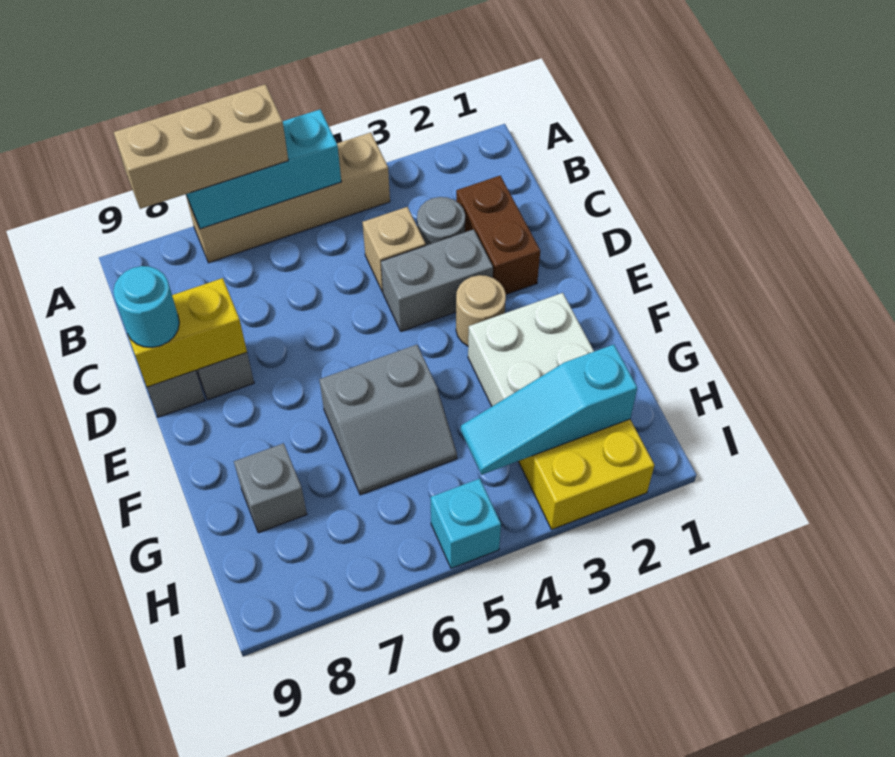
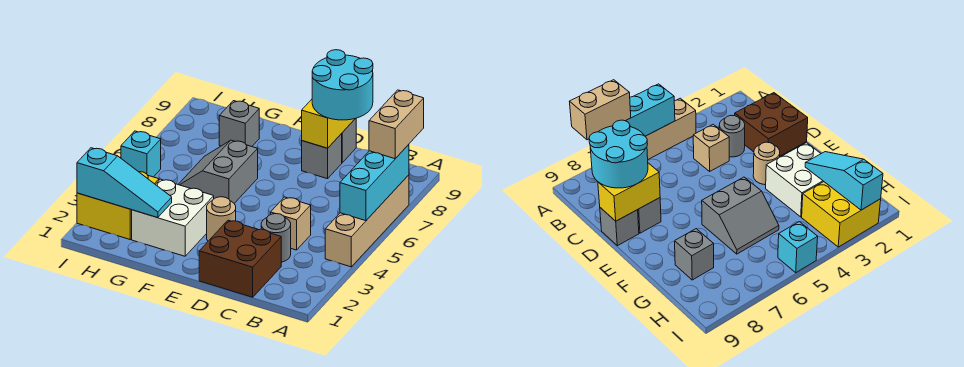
tan 1x3 brick [114,84,288,209] -> tan 1x2 brick [369,90,424,159]
brown 1x2 brick [456,176,540,294] -> brown 2x2 brick [199,220,281,297]
grey 1x2 brick [381,229,493,331] -> none
cyan 1x1 round brick [114,266,179,348] -> cyan 2x2 round brick [312,50,373,120]
cyan 1x3 slope [461,345,637,475] -> cyan 1x3 slope turned to [77,148,172,218]

